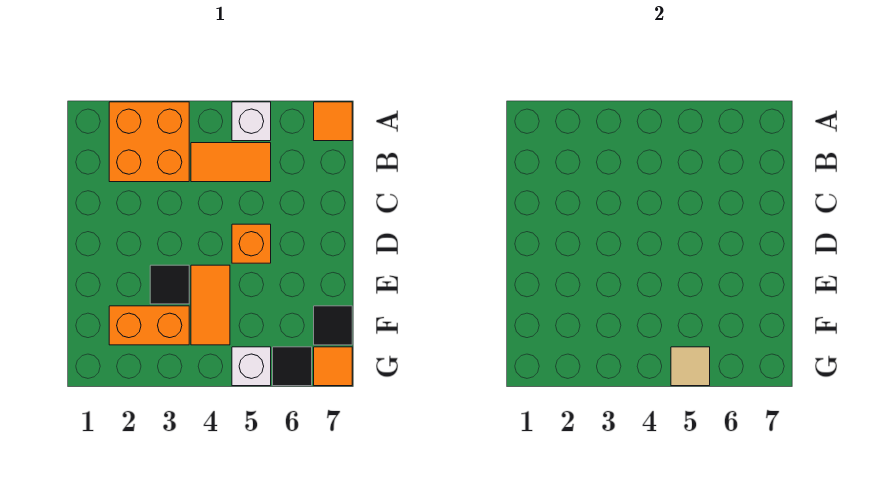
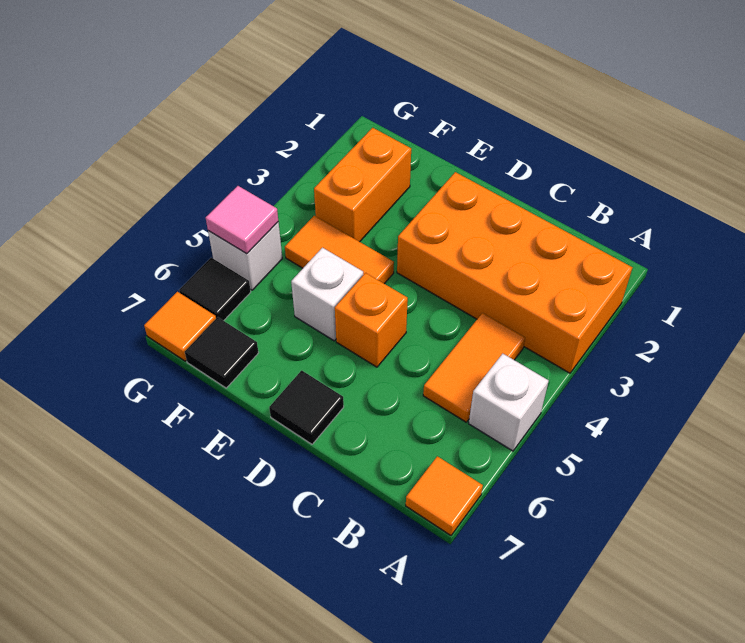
orange 2x2 brick [109,102,189,182] -> orange 2x4 brick [397,172,633,373]
black 1x1 tile [150,265,189,304] -> black 1x1 tile moved to [269,370,344,444]
none -> white 1x1 brick [291,248,363,341]
tan 1x1 tile [671,347,710,386] -> pink 1x1 tile [206,186,278,254]

